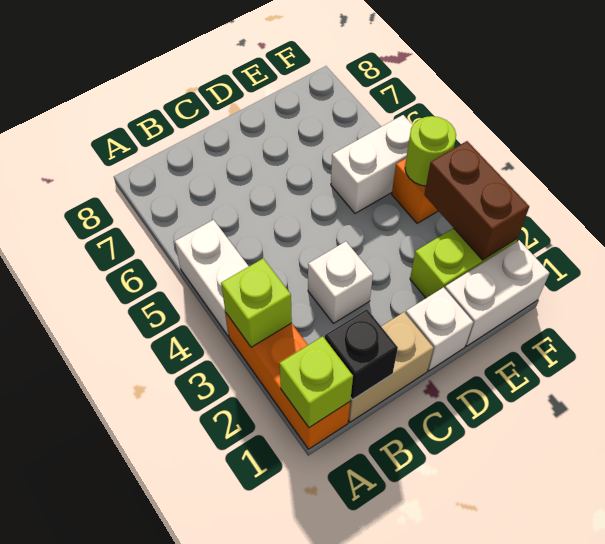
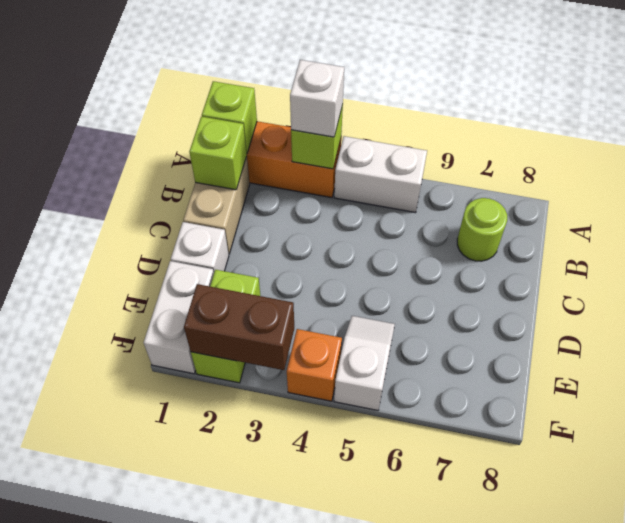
black 1x1 brick [325,309,398,400] -> lime 1x1 brick [189,117,247,190]
white 1x1 brick [308,241,373,323] -> white 1x1 brick moved to [290,60,344,137]
white 1x2 brick [331,115,413,213] -> white 1x2 slope [334,316,395,410]
lime 1x1 round brick [405,116,456,186] -> lime 1x1 round brick moved to [457,198,507,261]

